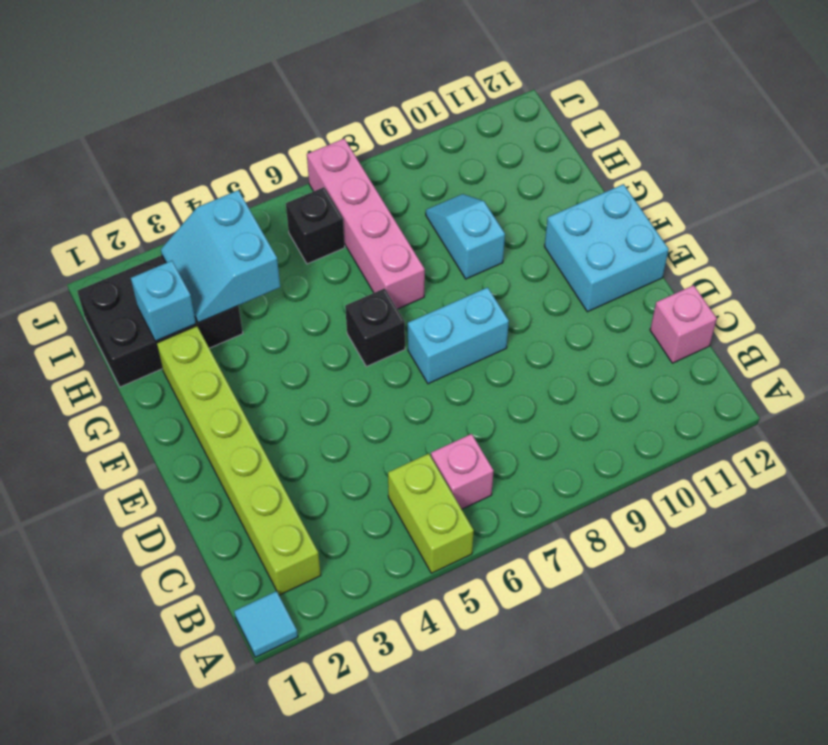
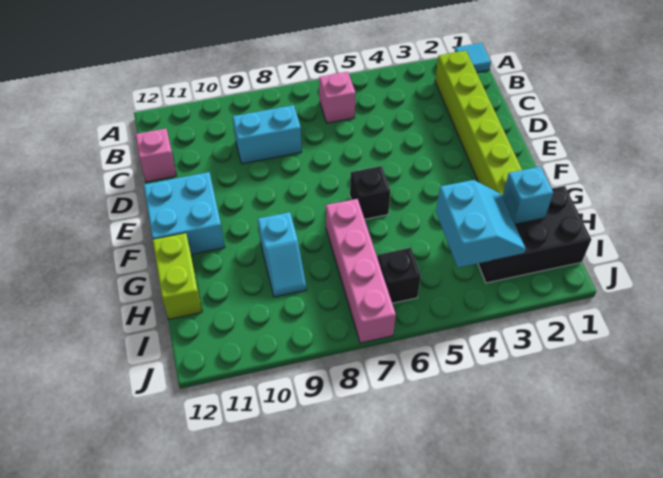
lime 1x2 brick [388,454,474,573] -> lime 1x2 brick moved to [153,233,202,319]
cyan 1x2 brick [408,287,509,384] -> cyan 1x2 brick moved to [233,105,302,164]

